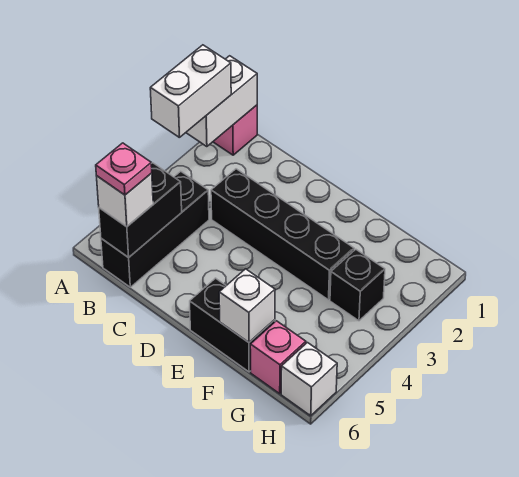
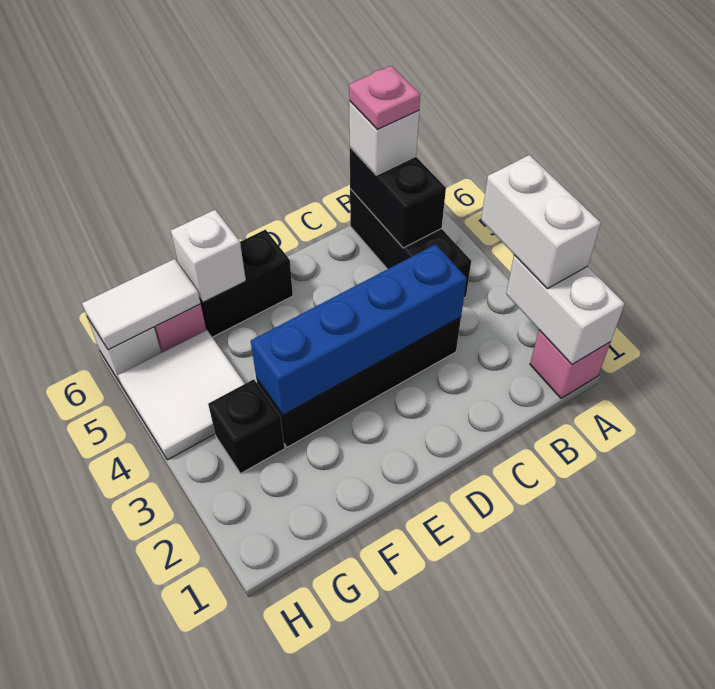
none -> blue 1x4 brick [251,244,467,415]
none -> white 2x2 tile [118,330,245,460]
none -> white 1x2 tile [82,259,201,350]

